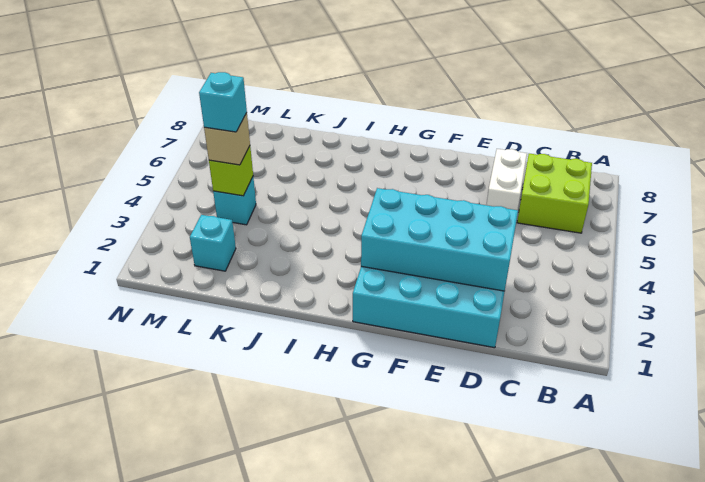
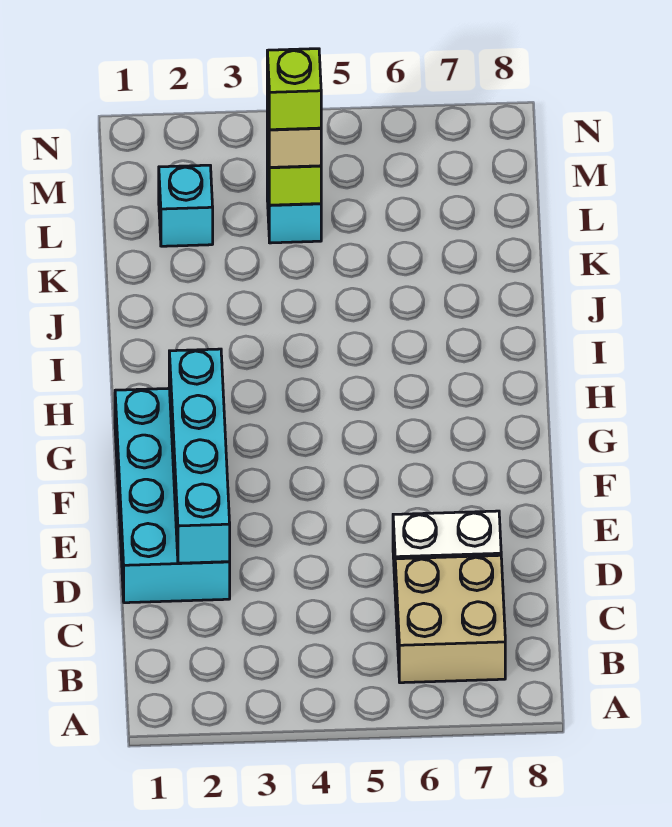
lime 2x2 brick [517,154,592,233] -> tan 2x2 brick [395,555,505,683]
cyan 2x4 brick [361,188,518,291] -> cyan 1x4 brick [169,349,230,563]
cyan 1x1 brick [199,72,247,132] -> lime 1x1 brick [267,49,321,130]

